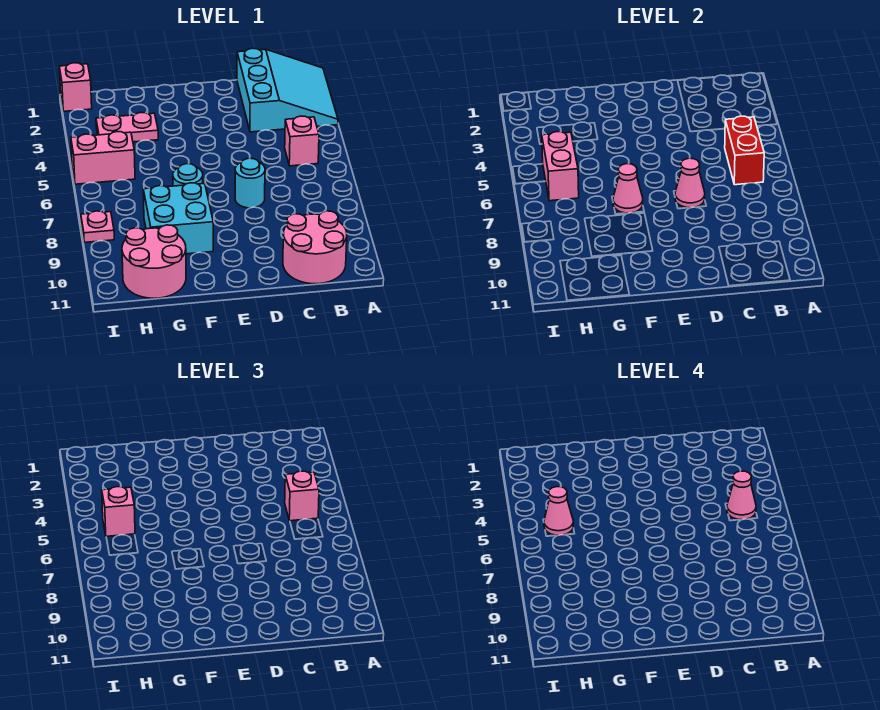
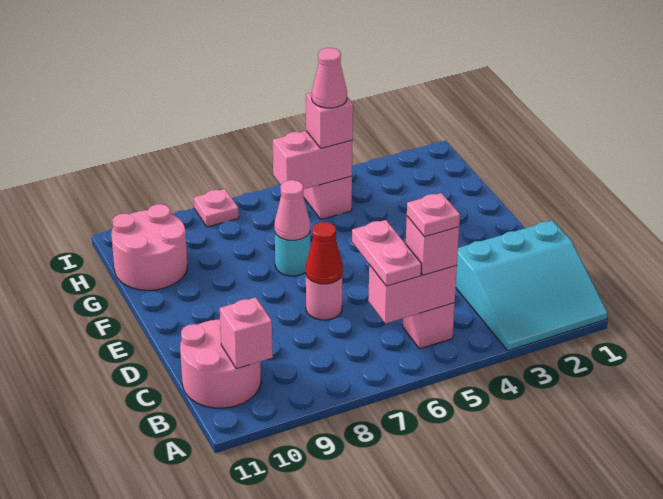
red 1x2 brick [725,116,764,185] -> pink 1x2 brick [368,265,457,324]
pink 1x1 cone [727,471,756,520] -> pink 1x1 plate [407,193,460,237]
cyan 1x1 round brick [235,158,265,208] -> pink 1x1 round brick [306,273,343,320]
pink 1x1 cone [675,158,705,208] -> red 1x1 cone [306,222,343,284]
cyan 2x2 brick [143,183,213,254] -> none
pink 1x2 plate [96,113,158,142] -> pink 1x2 plate moved to [352,220,422,286]
pink 1x1 brick [59,63,92,111] -> pink 1x1 brick moved to [220,297,273,369]

